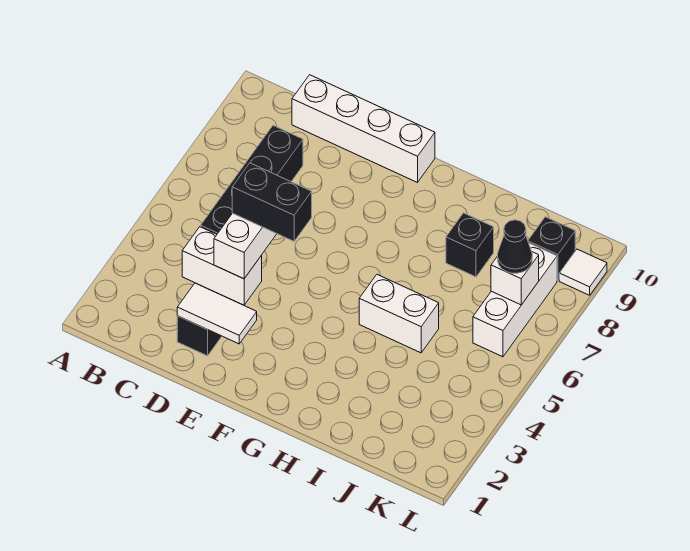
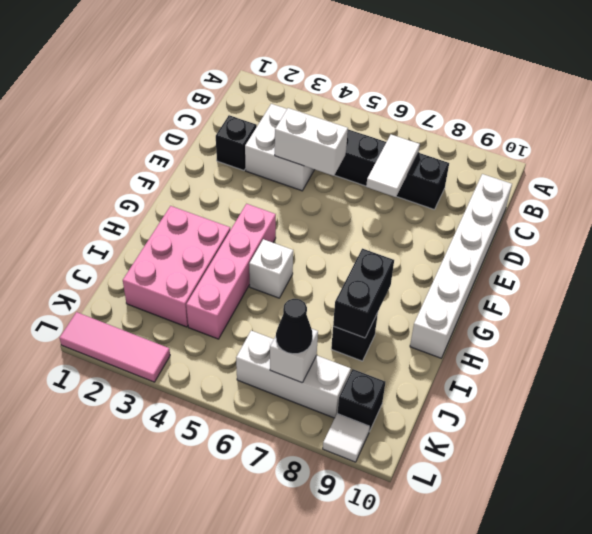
white 1x2 brick [182,227,262,305] -> white 2x2 brick [245,104,314,191]
white 1x4 brick [292,75,435,183] -> white 1x6 brick [410,174,512,358]
white 1x2 tile [177,283,257,344] -> white 1x2 tile moved to [366,135,420,197]
black 1x2 brick [232,163,312,241] -> black 1x2 brick moved to [333,249,394,338]
none -> pink 1x4 brick [186,204,276,339]
none -> pink 2x3 brick [123,206,230,327]
white 1x2 brick [359,275,439,353] -> white 1x1 brick [249,239,293,298]
none -> pink 1x3 tile [60,312,170,382]

